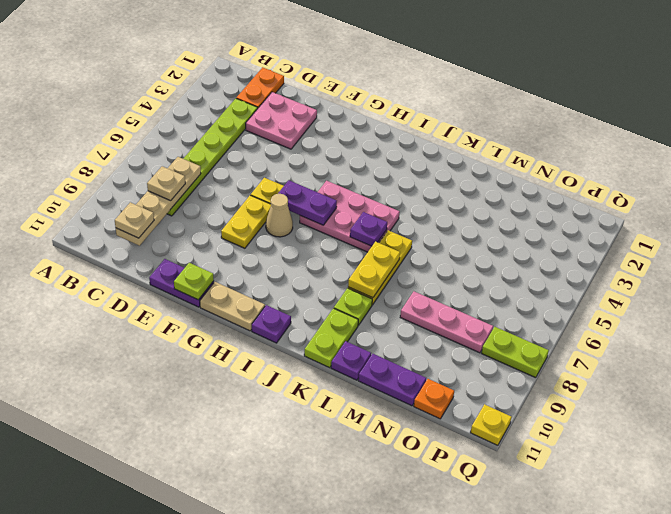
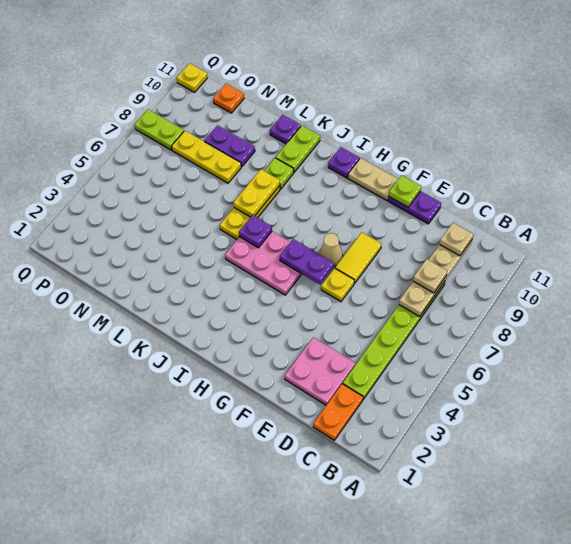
yellow 1x2 plate [221,195,271,248] -> yellow 1x2 tile [335,233,381,283]
pink 1x3 plate [400,292,493,353] -> yellow 1x3 plate [171,131,241,183]
purple 1x2 plate [358,354,426,406] -> purple 1x2 plate moved to [204,125,255,167]

